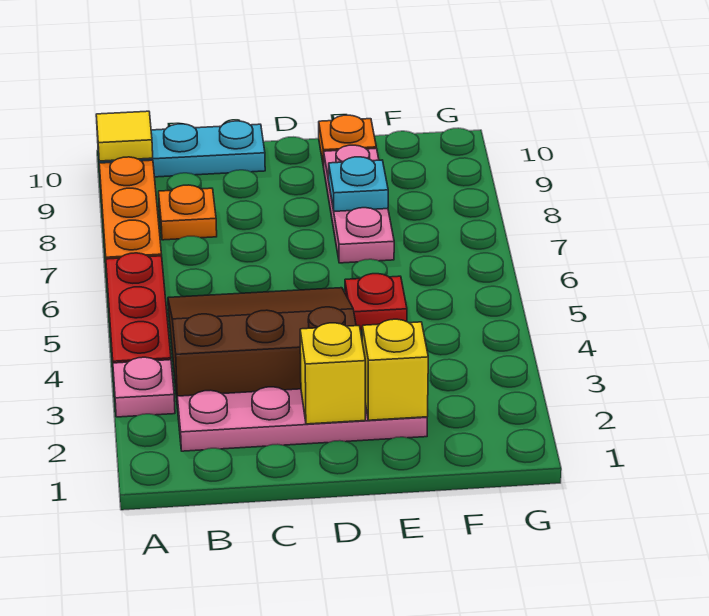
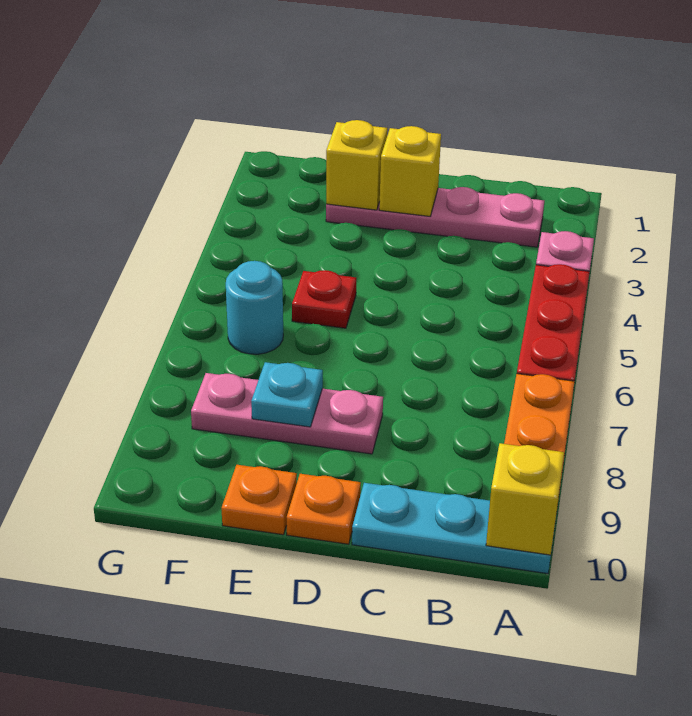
yellow 1x1 tile [96,111,153,161] -> yellow 1x1 brick [486,443,564,555]
brown 3x3 slope [168,288,356,408] -> none
orange 1x1 plate [159,185,217,240] -> orange 1x1 plate moved to [287,474,361,544]
pink 1x3 plate [324,145,394,263] -> pink 1x3 plate turned to [191,373,383,454]
none -> cyan 1x1 round brick [226,261,283,354]

